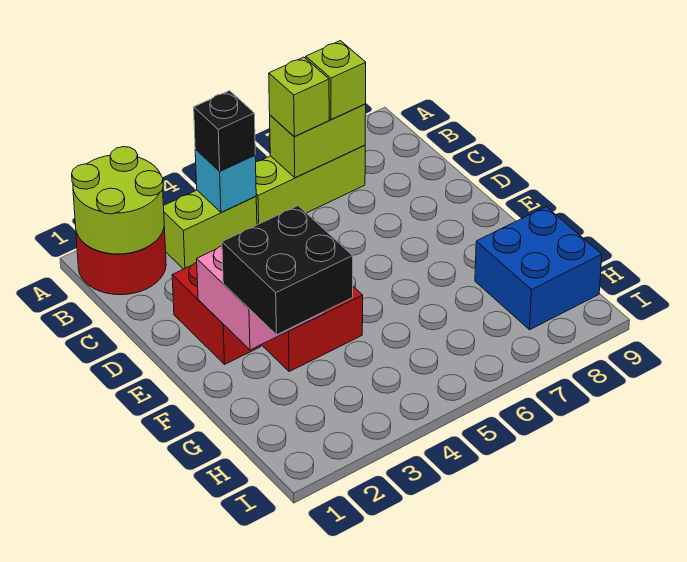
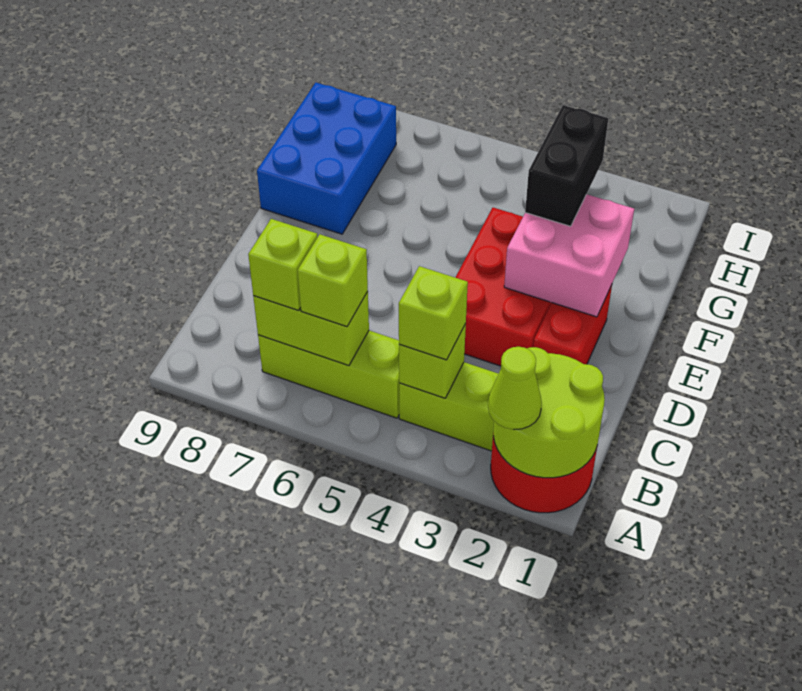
none -> lime 1x1 cone [488,347,542,429]
cyan 1x1 brick [195,149,256,213] -> lime 1x1 brick [399,324,466,398]
black 1x1 brick [194,91,255,171] -> lime 1x1 brick [399,266,468,360]
black 2x2 brick [222,206,353,335] -> black 1x2 brick [525,105,608,226]
blue 2x2 brick [475,207,602,330] -> blue 2x3 brick [257,83,396,234]

